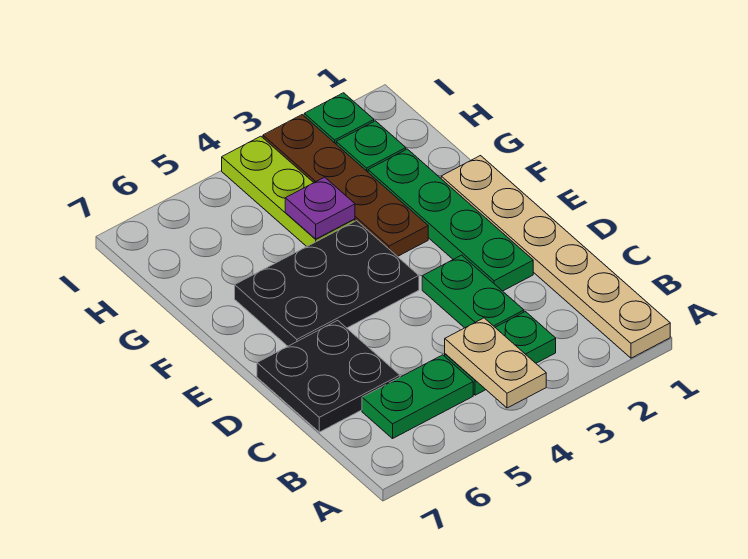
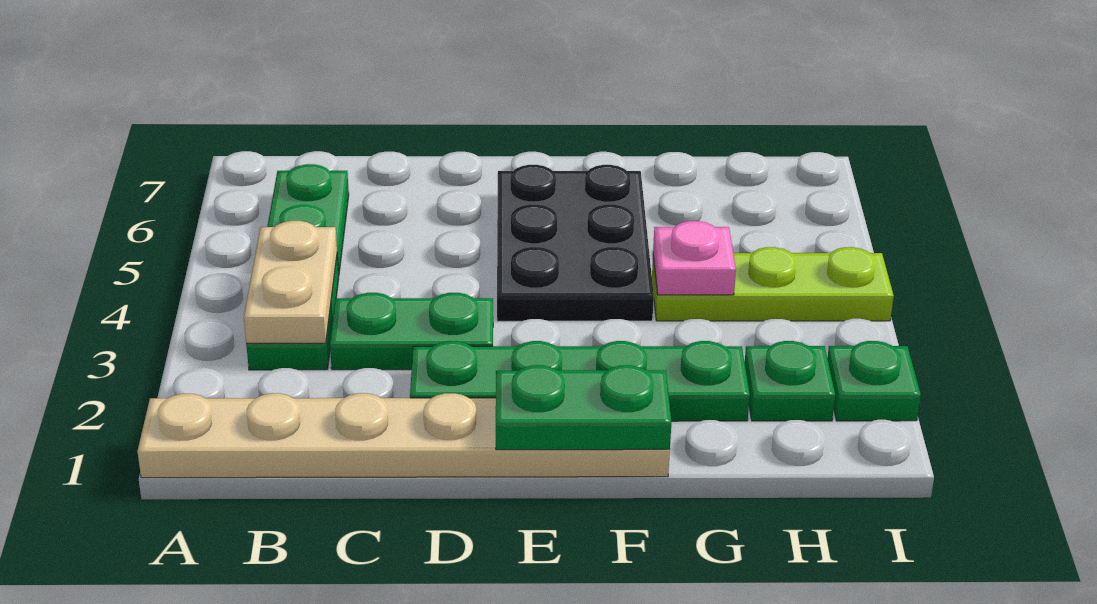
tan 1x2 plate [445,318,546,408] -> tan 1x2 plate turned to [244,221,337,343]
black 2x2 plate [257,320,400,432] -> none
none -> green 1x2 plate [496,365,671,450]
brown 1x4 plate [263,115,428,257] -> none
purple 1x1 plate [285,177,355,239] -> pink 1x1 plate [653,221,736,295]

